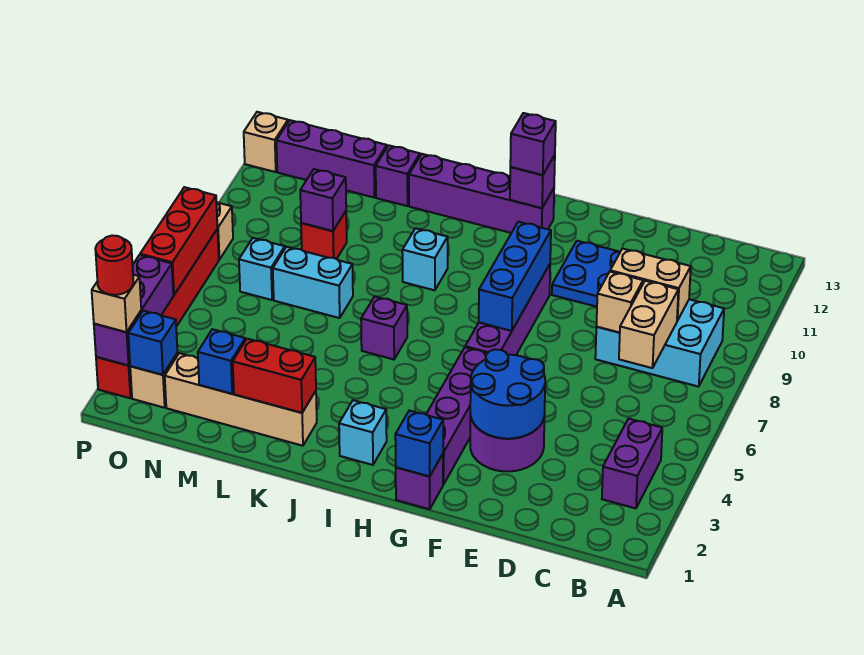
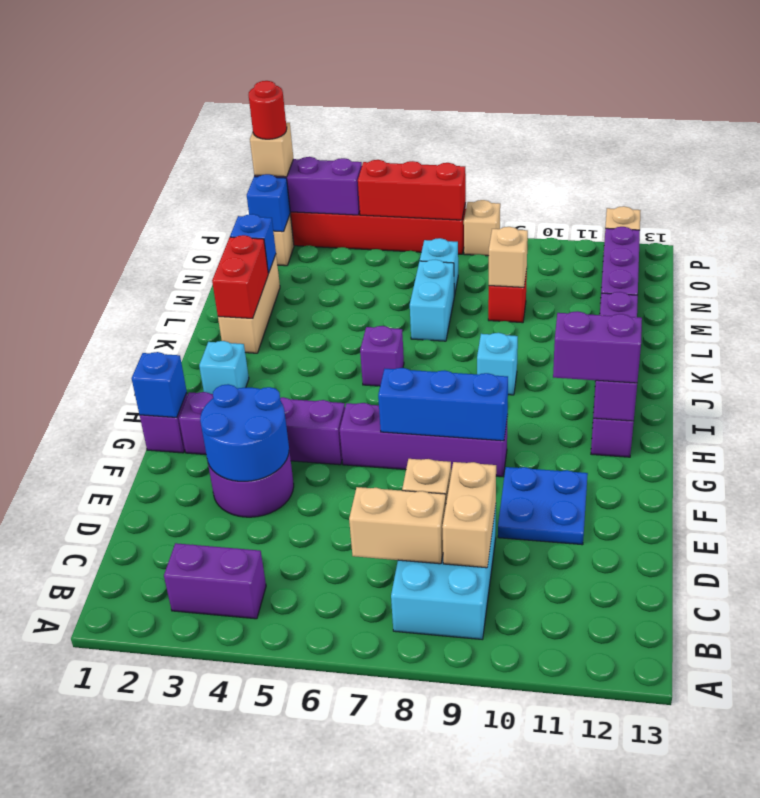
purple 1x1 brick [510,113,556,175] -> purple 1x2 brick [553,311,642,383]
tan 1x4 brick [165,353,317,446] -> tan 1x3 brick [218,255,280,353]
purple 1x1 brick [300,169,346,231] -> tan 1x1 brick [489,227,528,287]

